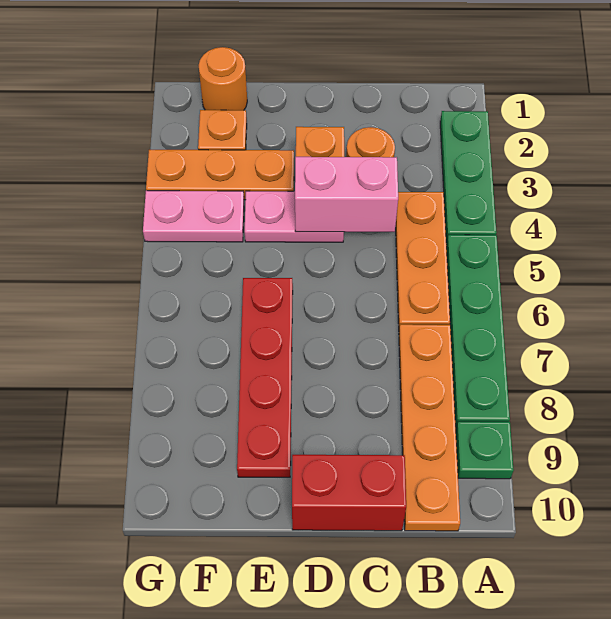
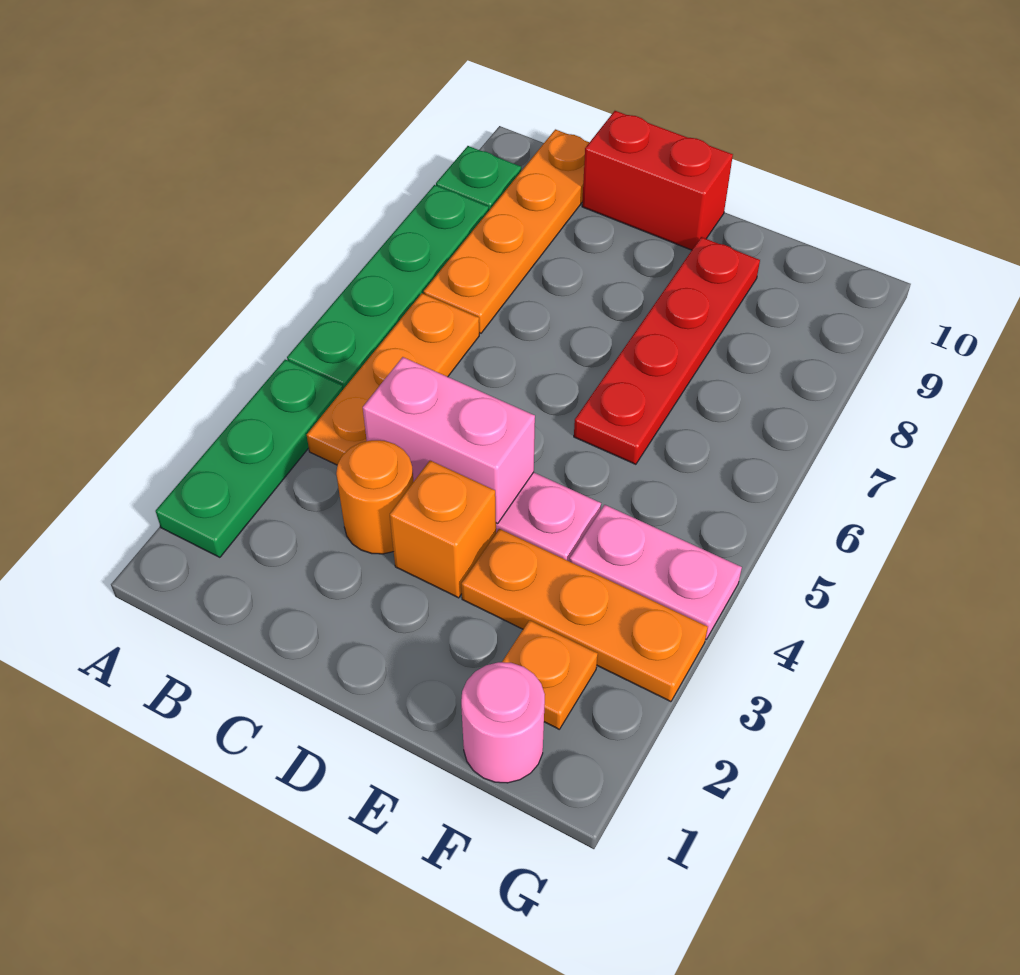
orange 1x1 round brick [199,47,247,110] -> pink 1x1 round brick [461,662,545,783]

